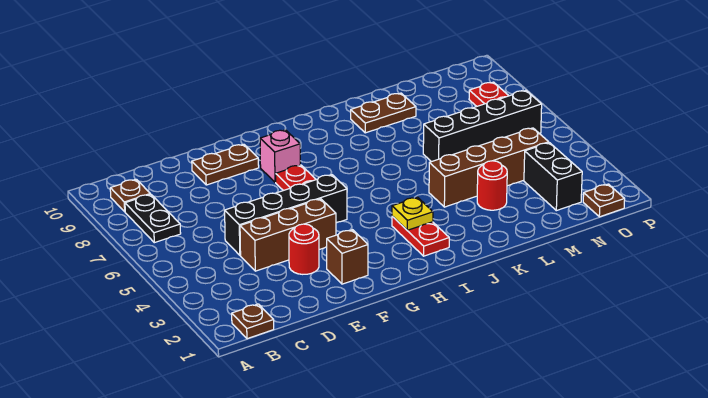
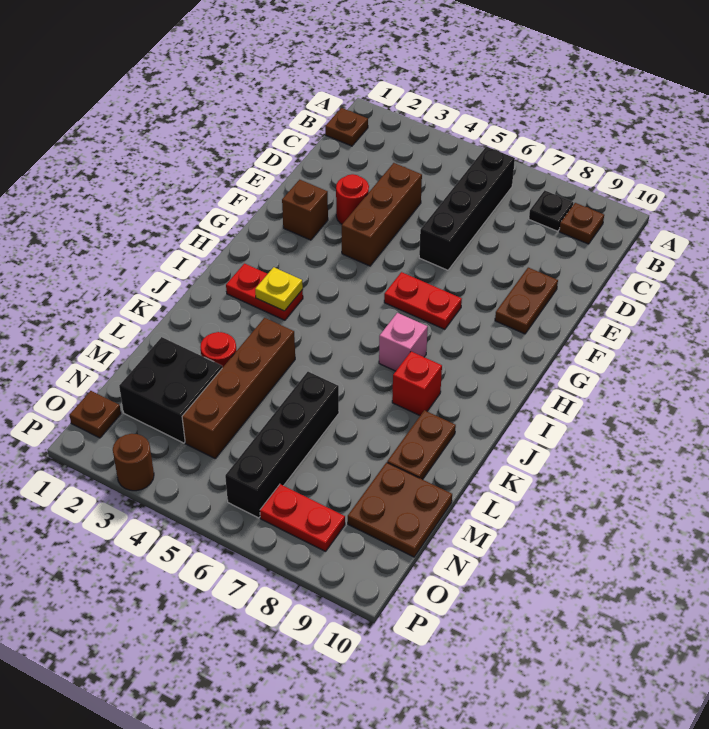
black 1x2 plate [125,194,181,243] -> black 1x1 plate [529,190,573,231]
black 1x4 brick [225,175,347,255] -> black 1x4 brick moved to [419,146,515,270]
pink 1x1 brick [260,130,300,182] -> pink 1x1 brick moved to [379,313,428,371]
none -> red 1x1 brick [392,351,442,415]
none -> brown 2x2 plate [348,463,452,557]
black 1x2 brick [524,143,582,211] -> black 2x2 brick [119,337,222,443]
none -> brown 1x1 round brick [113,434,154,491]

